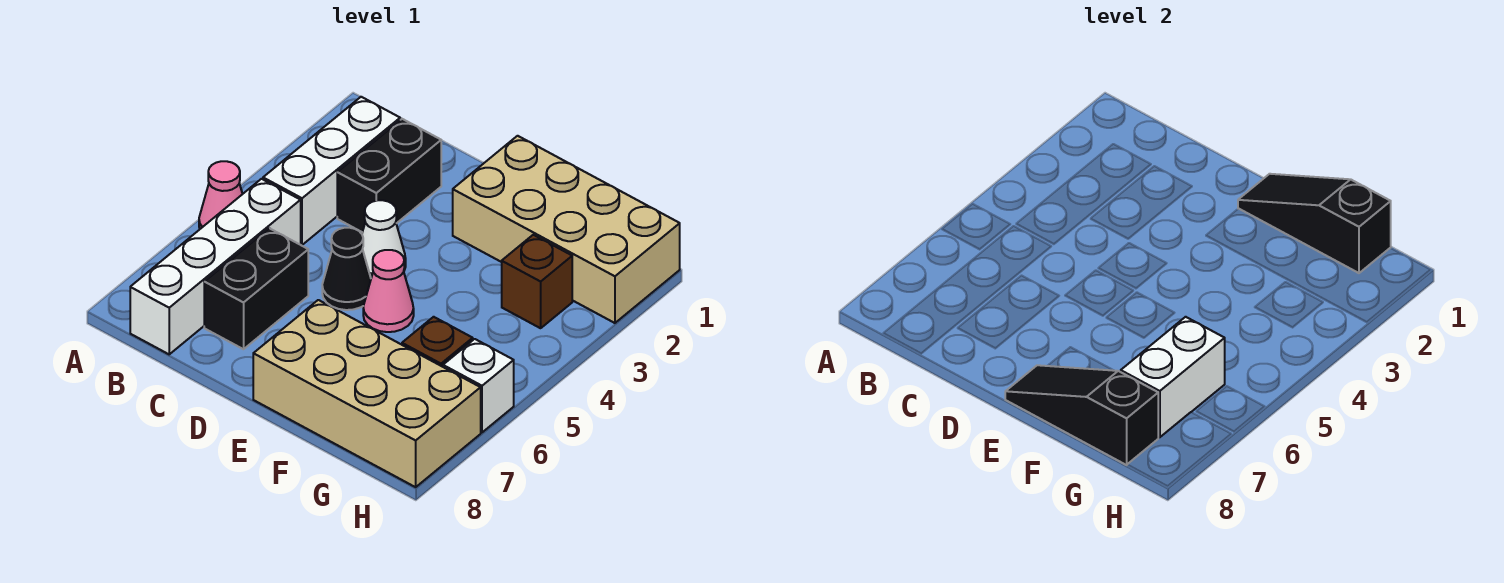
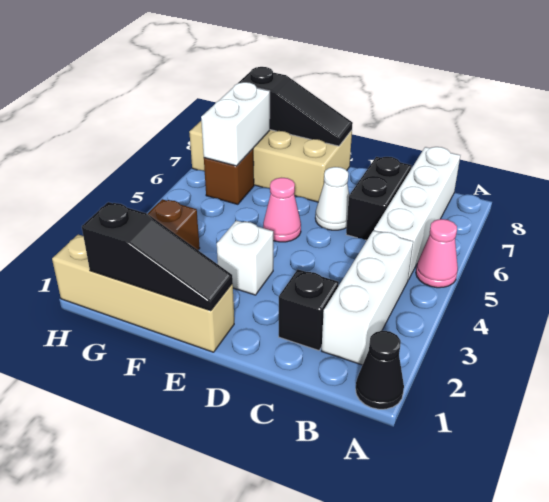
black 1x2 brick [337,119,441,232] -> black 1x1 brick [279,269,339,350]
white 1x1 cone [362,200,406,278] -> white 1x1 cone moved to [315,167,349,230]
black 1x1 cone [322,228,371,310] -> black 1x1 cone moved to [356,331,404,409]
tan 2x4 brick [453,136,680,323] -> tan 1x4 brick [52,235,234,352]
white 1x1 brick [443,339,514,432] -> white 1x1 brick moved to [217,221,273,295]

